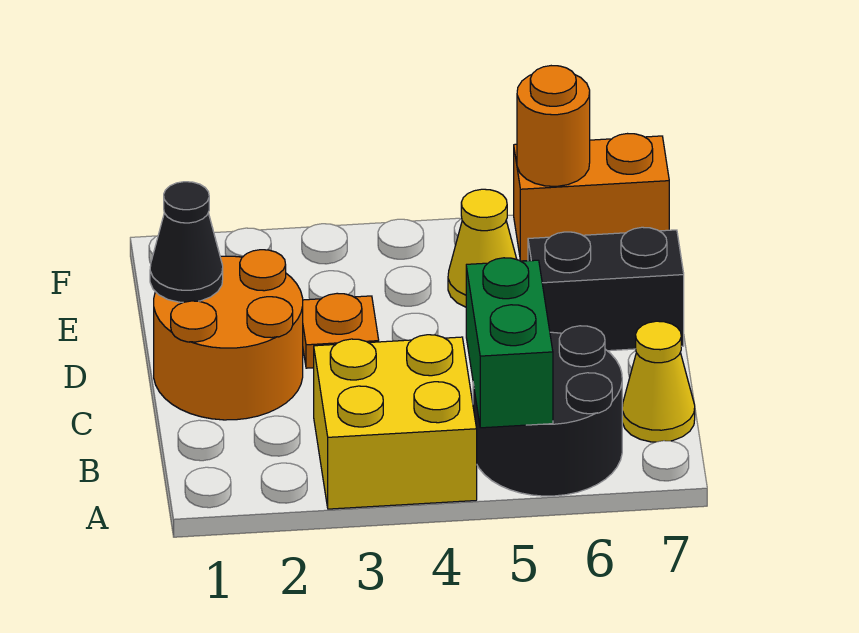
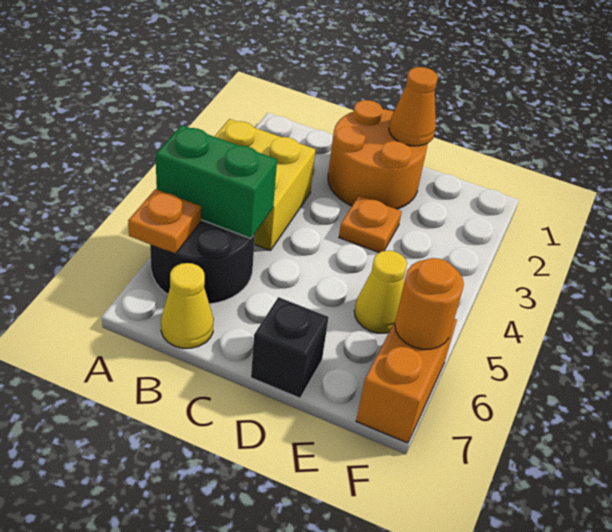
none -> orange 1x1 plate [128,189,201,254]
black 1x1 cone [150,182,223,302] -> orange 1x1 cone [389,67,438,146]
black 1x2 brick [528,227,684,351] -> black 1x1 brick [251,297,329,398]

